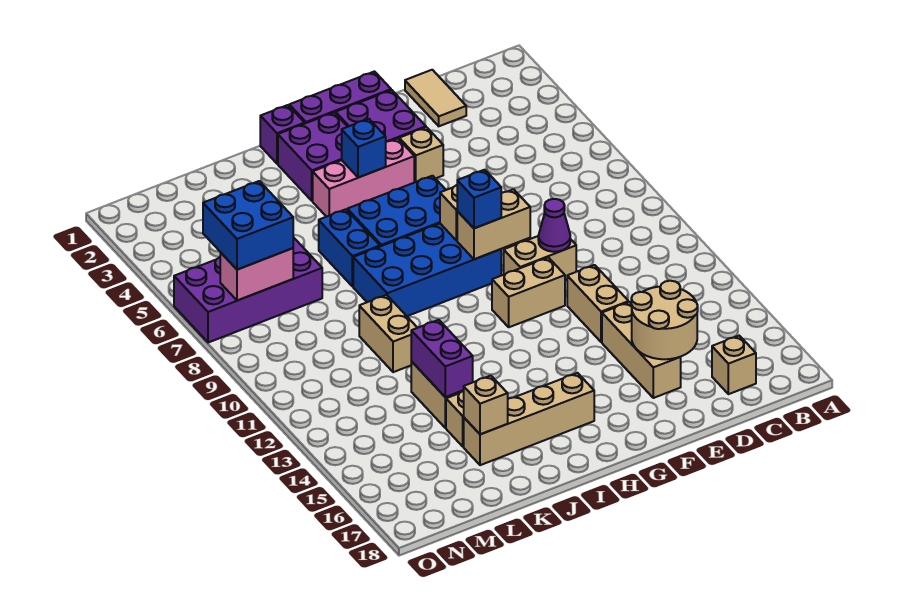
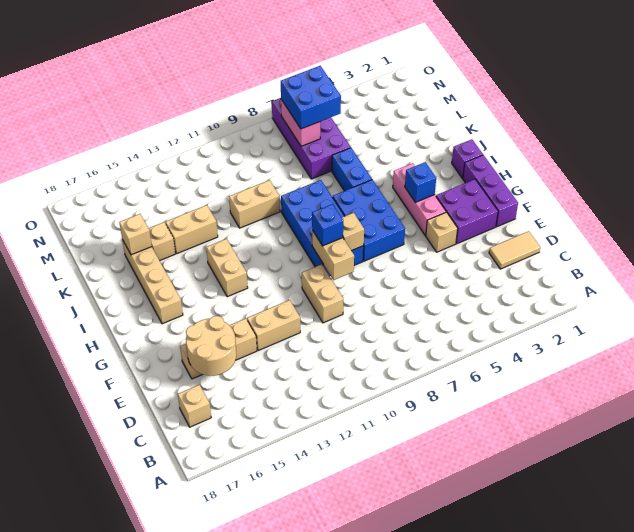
purple 1x1 cone [538,199,570,252] -> none
tan 1x2 brick [492,257,565,327] -> tan 1x2 brick moved to [206,239,248,297]
purple 2x2 brick [278,113,347,201] -> none
blue 1x2 brick [319,209,380,287] -> blue 1x2 brick turned to [332,148,372,191]
purple 1x2 brick [411,320,473,397] -> none

